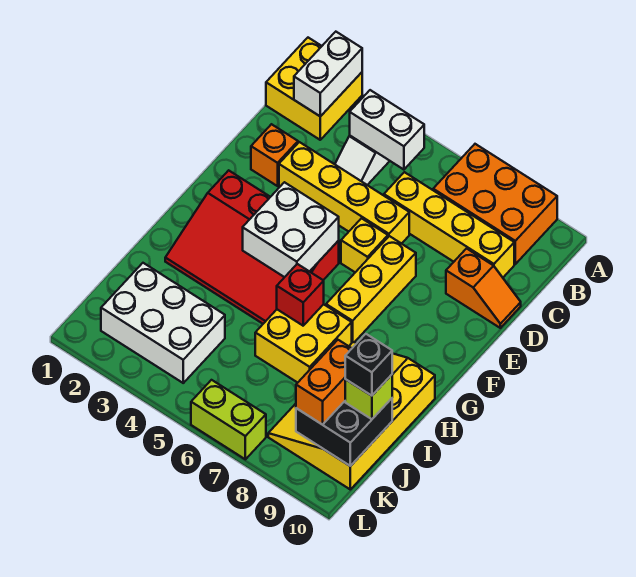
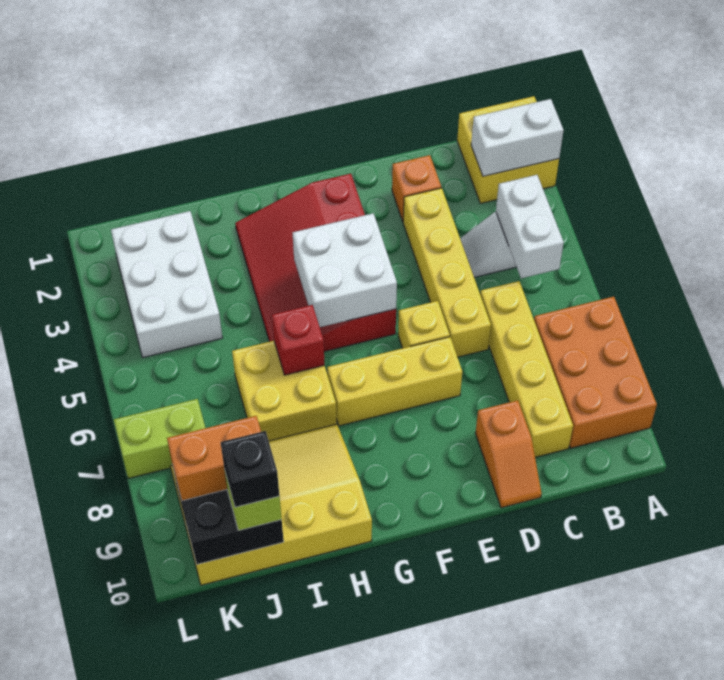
lime 1x2 brick [191,380,266,459] -> lime 1x2 brick turned to [114,399,205,479]

